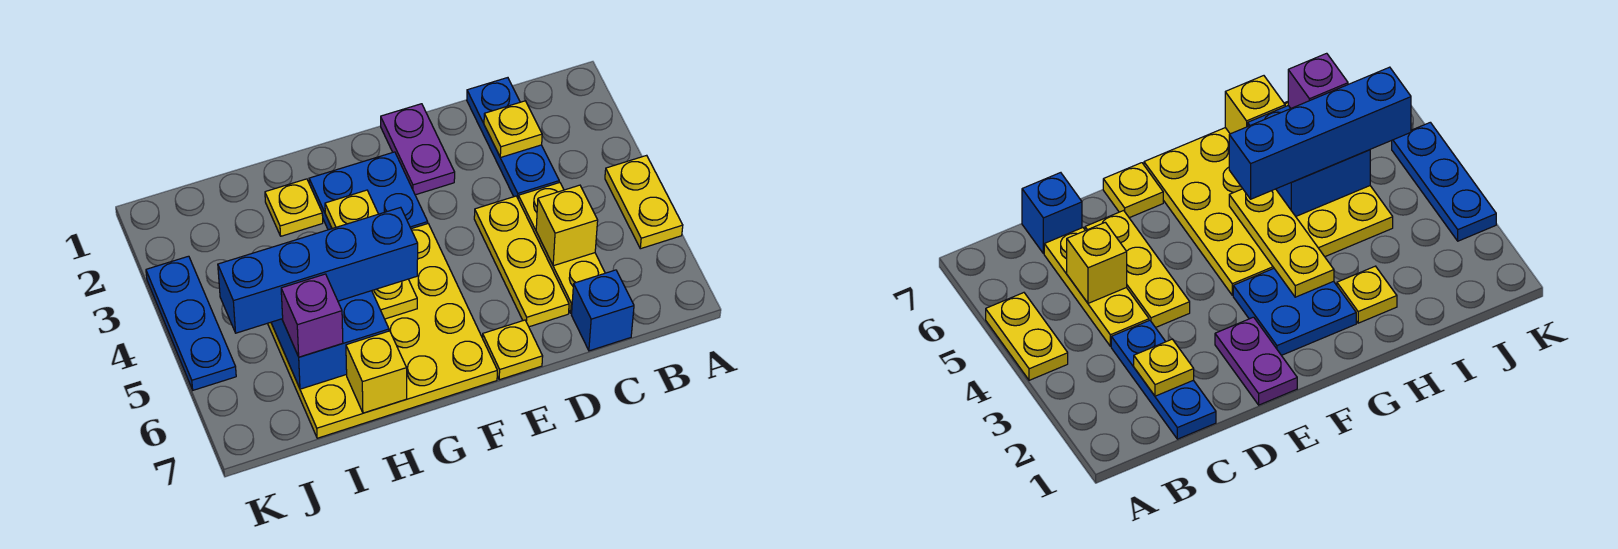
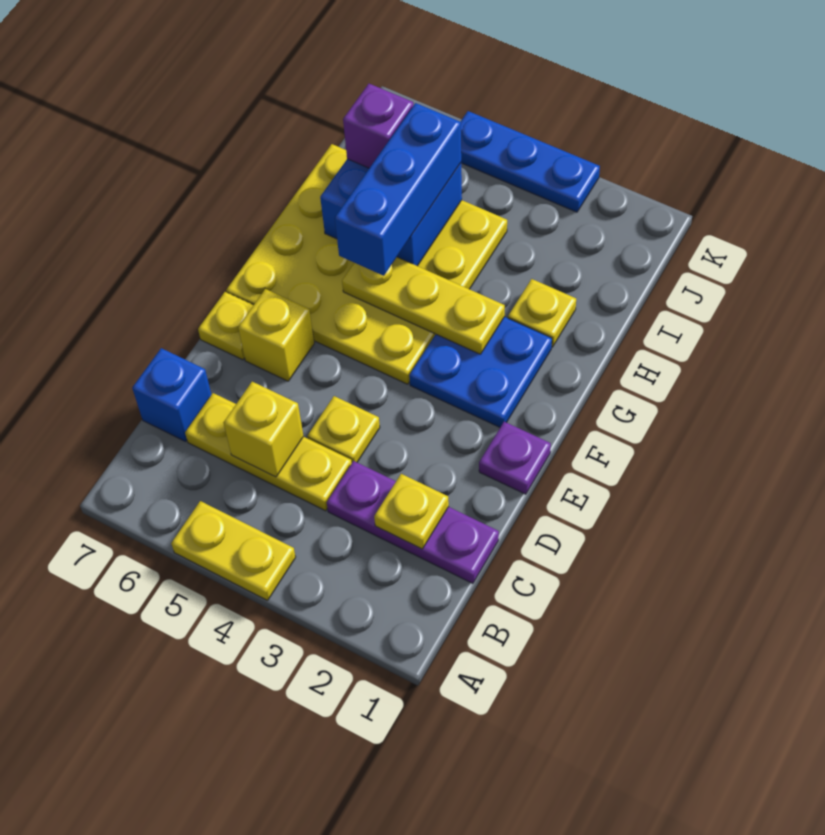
blue 1x3 plate [467,78,559,198] -> purple 1x3 plate [327,461,499,583]
yellow 1x3 plate [474,196,569,327] -> yellow 1x1 plate [307,396,380,462]
purple 1x2 plate [381,104,455,195] -> purple 1x1 plate [479,422,551,494]
blue 1x4 brick [218,207,418,333] -> blue 1x3 brick [335,103,461,276]
yellow 1x1 brick [346,331,407,413] -> yellow 1x1 brick moved to [238,289,314,381]

